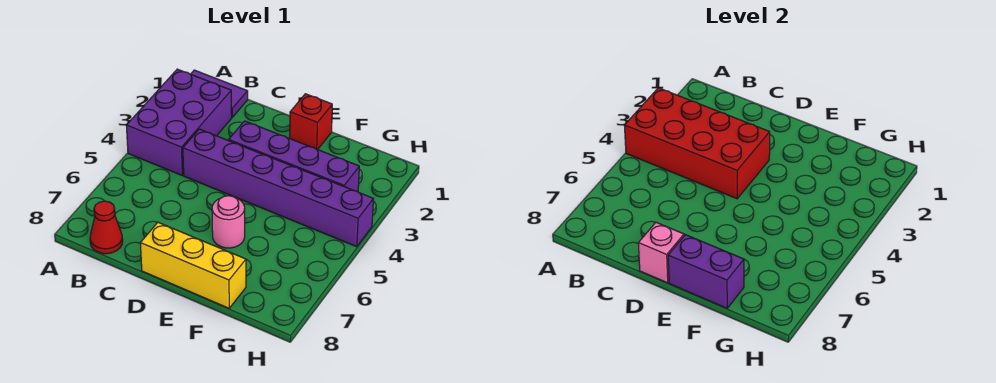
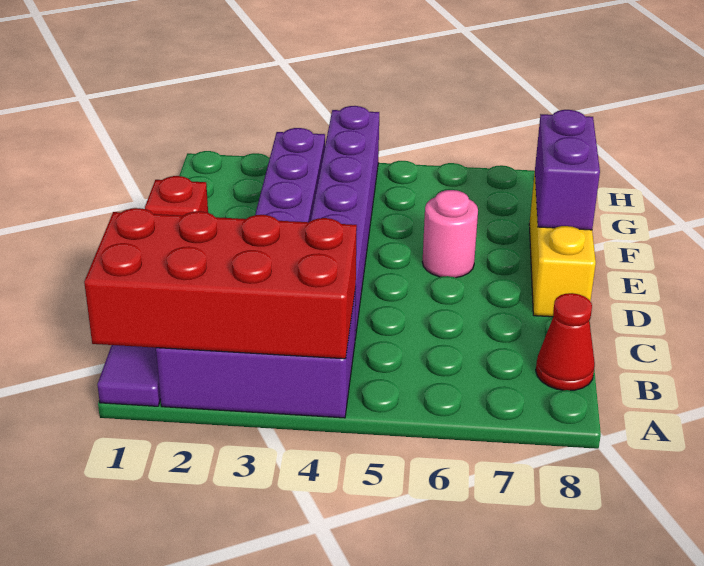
red 2x4 brick [624,88,770,199] -> red 2x4 brick turned to [84,208,357,359]
pink 1x1 brick [638,222,684,283] -> none

